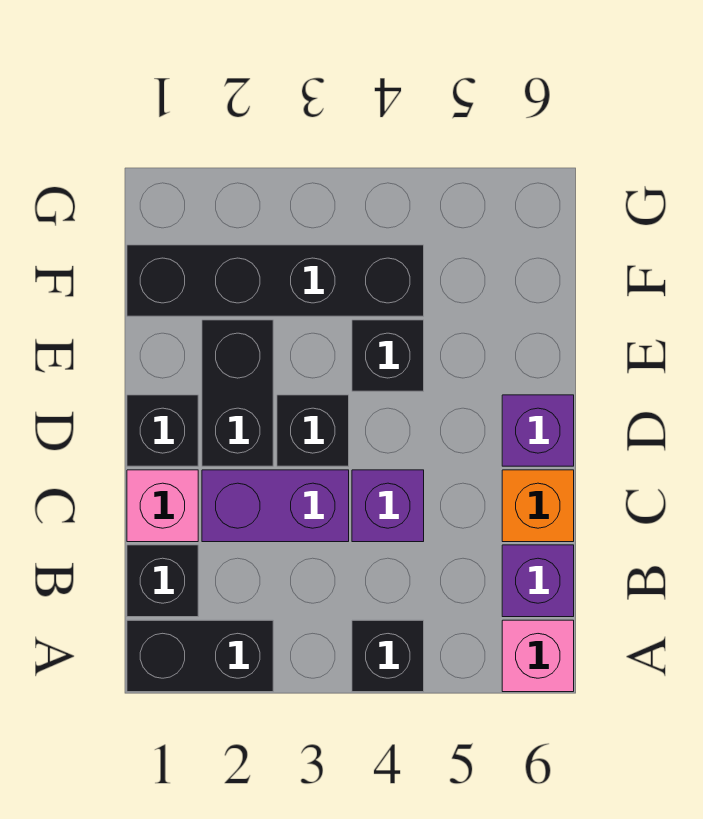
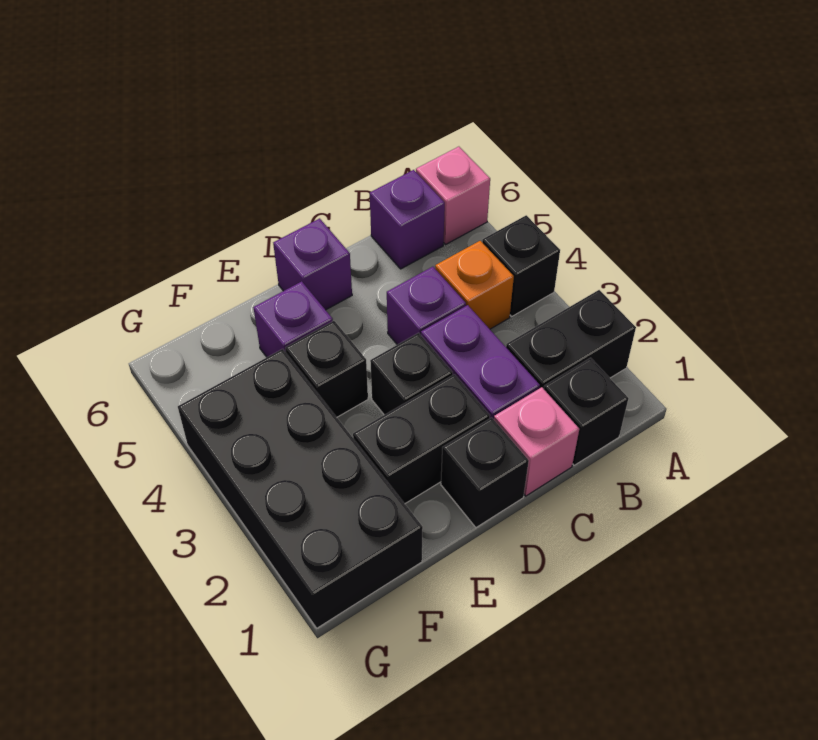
black 1x2 brick [127,620,273,692] -> black 1x2 brick turned to [506,290,636,389]
orange 1x1 brick [502,470,574,542] -> orange 1x1 brick moved to [435,241,514,329]
none -> purple 1x1 brick [253,281,333,357]
black 1x4 brick [127,245,424,316] -> black 2x4 brick [178,349,423,628]

